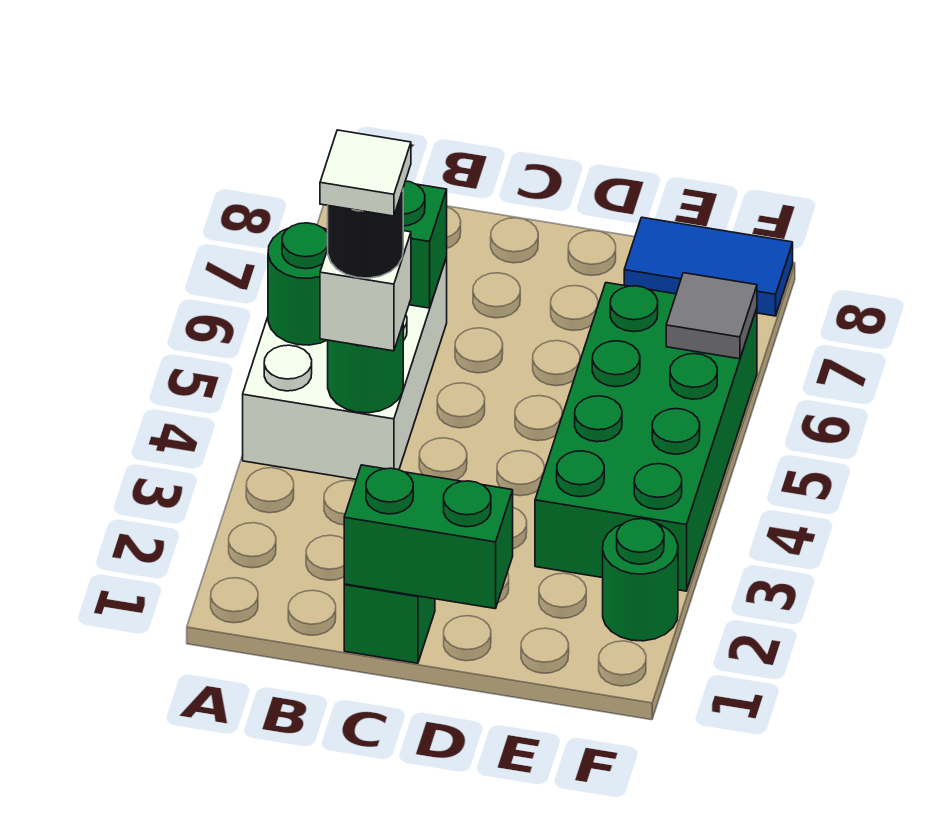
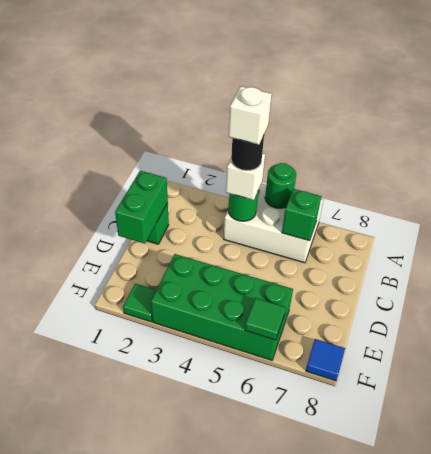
white 1x1 tile [320,130,411,216] -> white 1x1 brick [229,86,272,145]
blue 1x2 tile [624,217,793,316] -> blue 1x1 tile [306,339,345,381]
green 1x1 round brick [603,519,678,641] -> green 1x1 tile [123,284,156,322]
grey 1x1 tile [666,273,757,359] -> green 1x1 tile [245,298,286,340]

